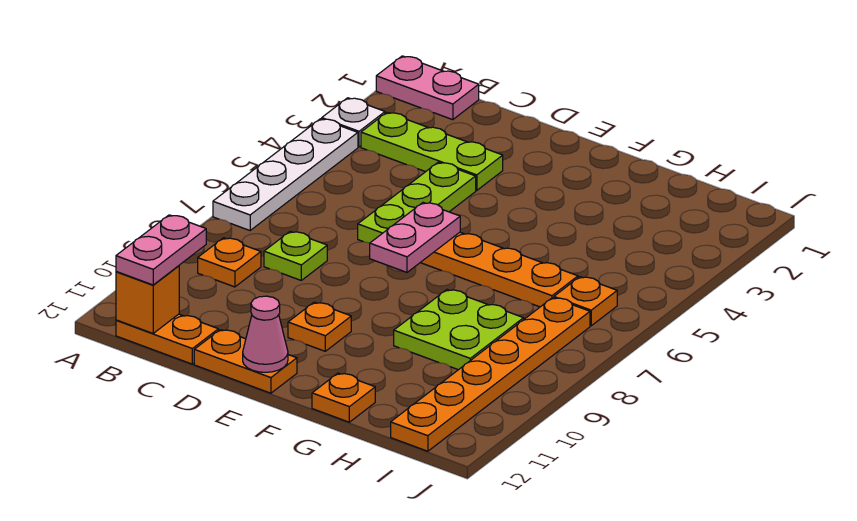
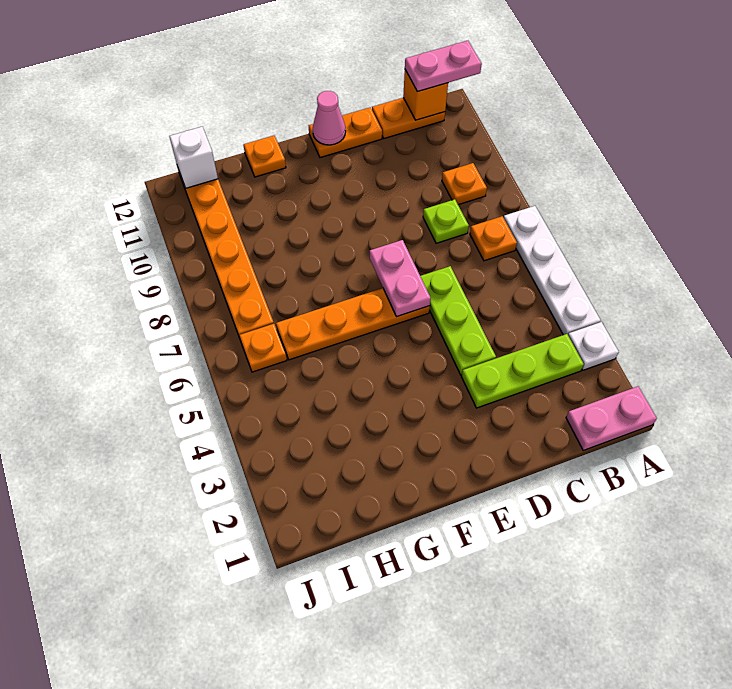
pink 1x2 plate [116,215,206,285] -> pink 1x2 plate turned to [405,41,482,92]
orange 1x1 plate [288,302,351,351] -> orange 1x1 plate moved to [470,216,517,261]
lime 2x2 plate [394,290,524,370] -> none
none -> white 1x1 brick [169,127,218,188]

